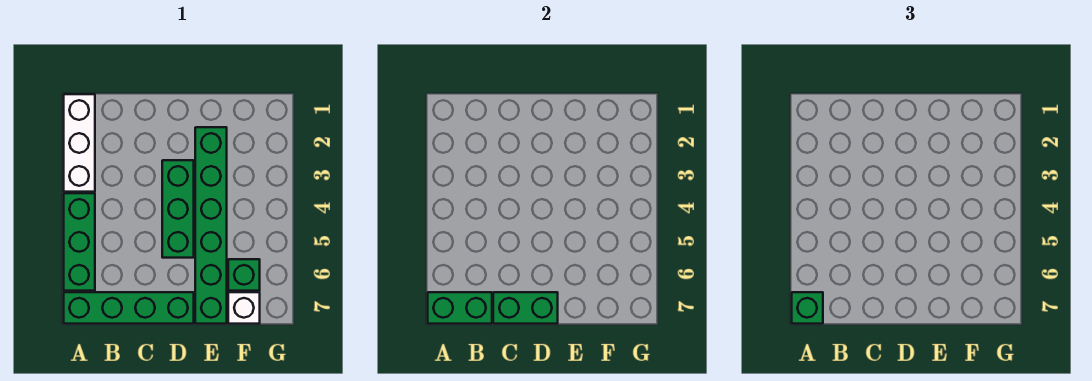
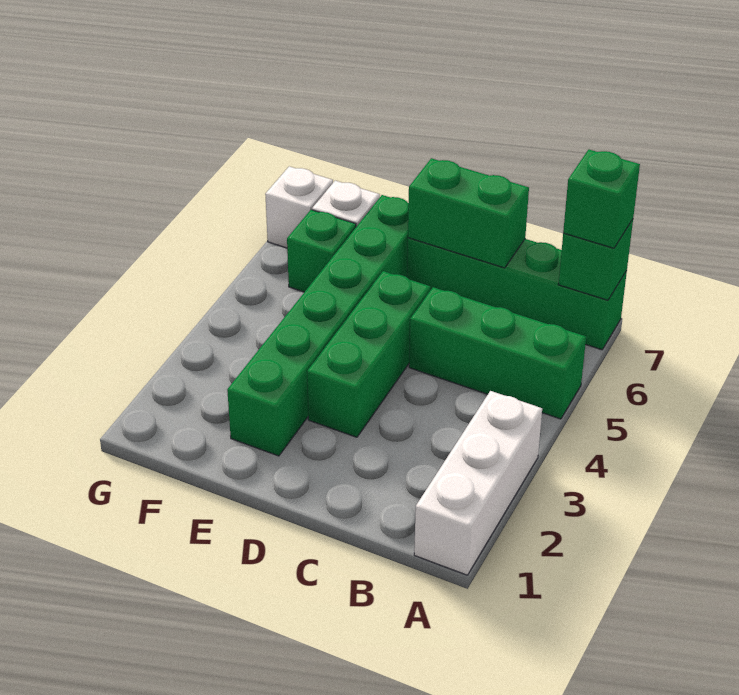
green 1x3 brick [64,193,95,291] -> green 1x3 brick turned to [409,287,586,419]
green 1x2 brick [428,292,492,324] -> green 1x1 brick [558,219,633,300]
none -> white 1x1 brick [265,166,333,248]

